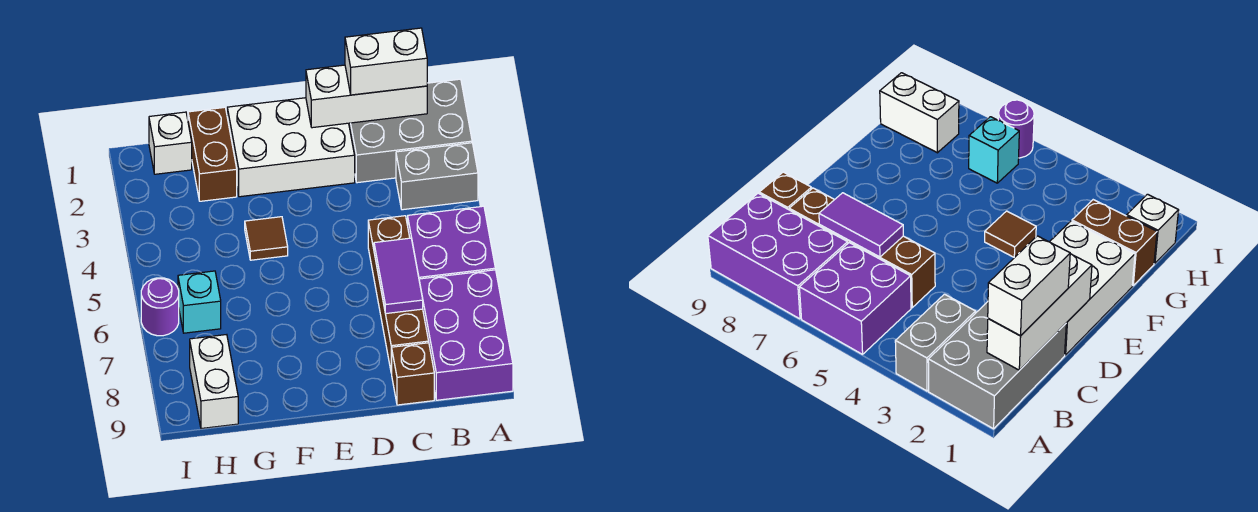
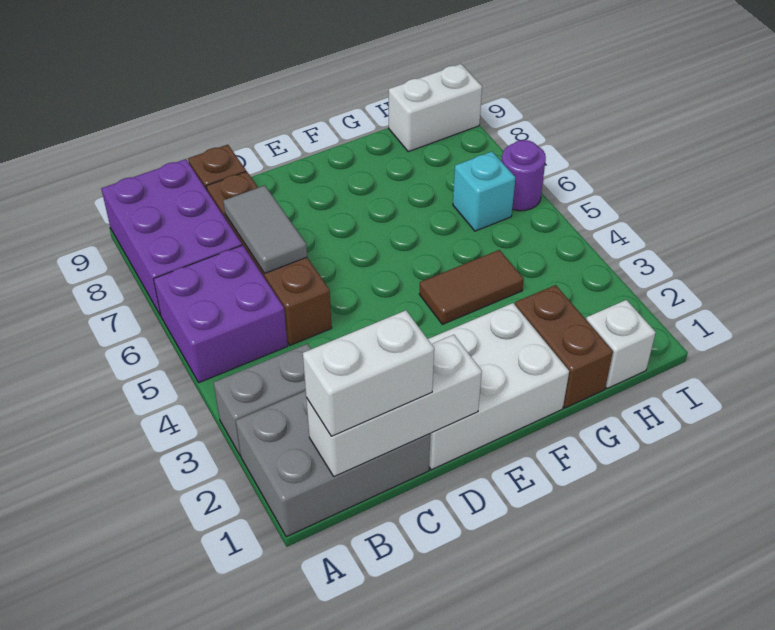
purple 1x2 tile [374,238,423,314] -> grey 1x2 tile [223,185,307,273]
brown 1x1 tile [245,217,288,260] -> brown 1x2 tile [419,250,524,324]
white 1x2 brick [190,335,238,429] -> white 1x2 brick turned to [389,64,482,152]

